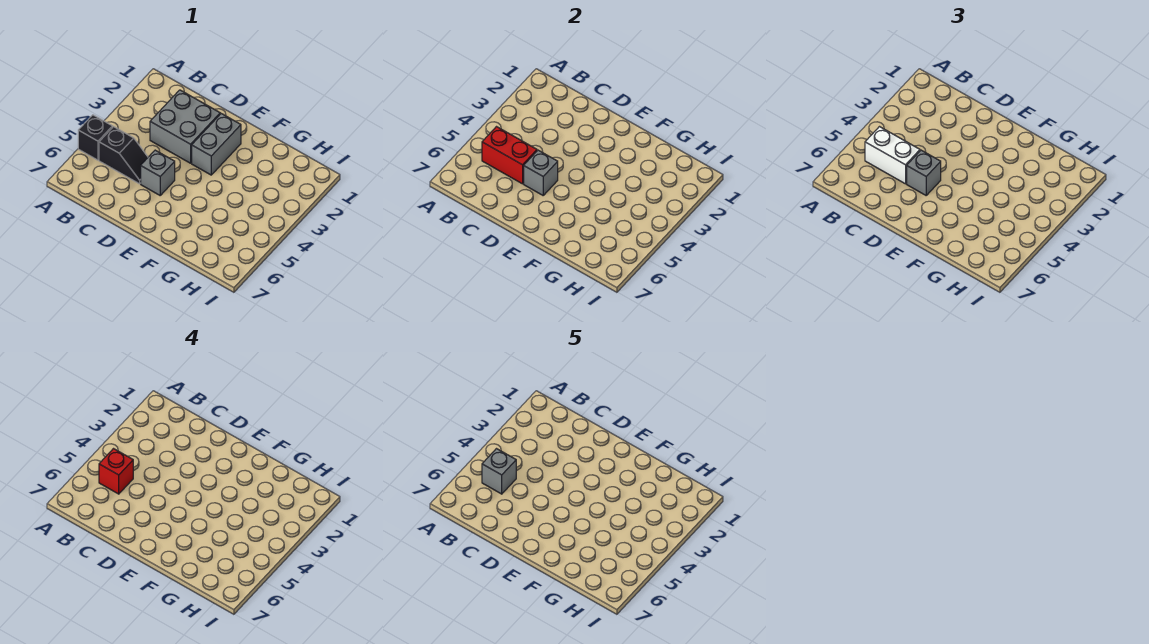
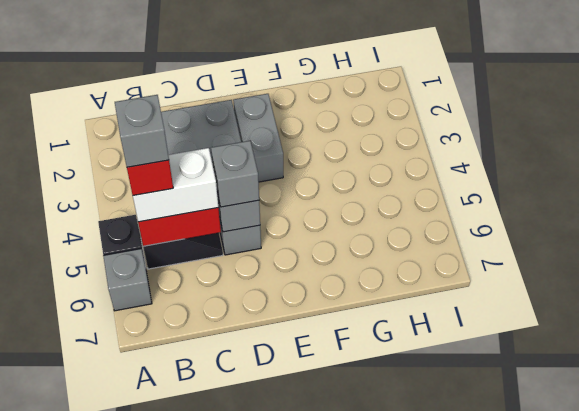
none -> grey 1x1 brick [103,249,152,311]

